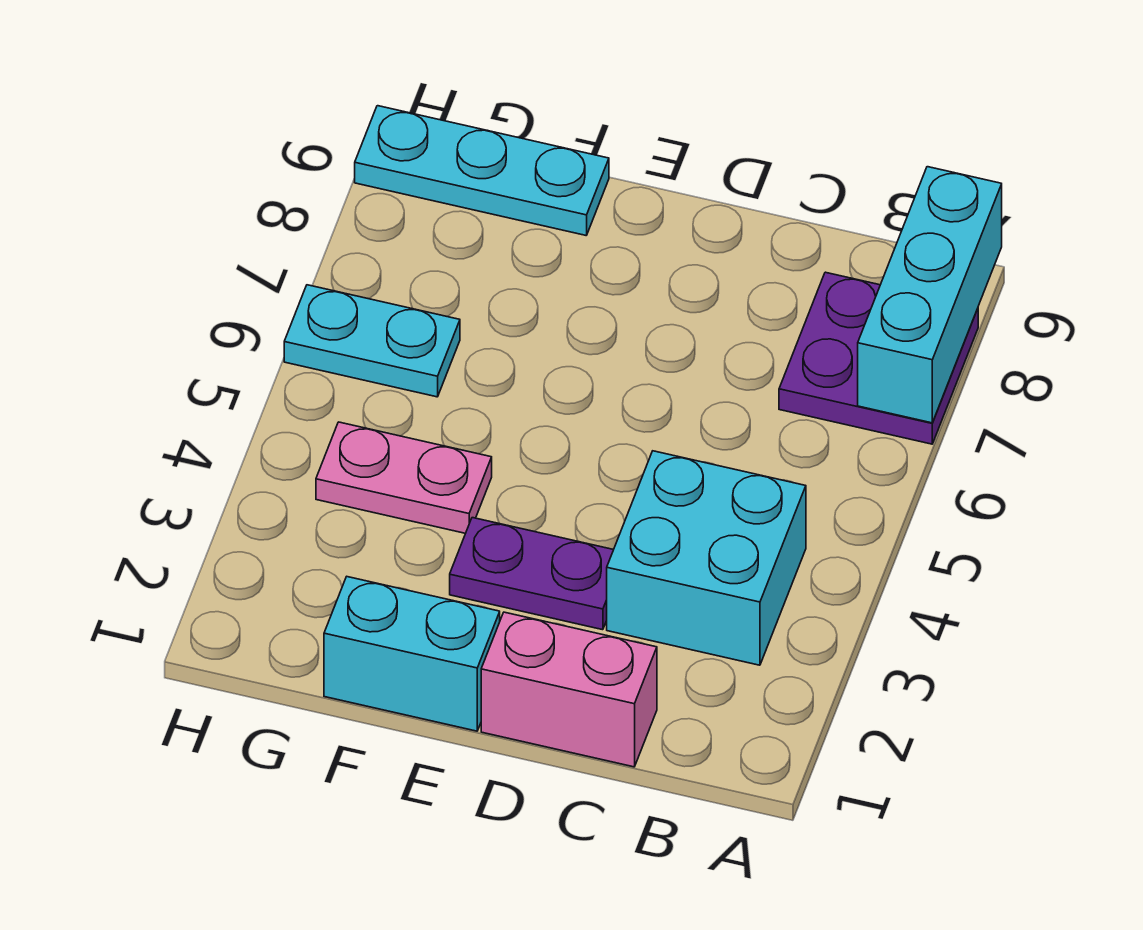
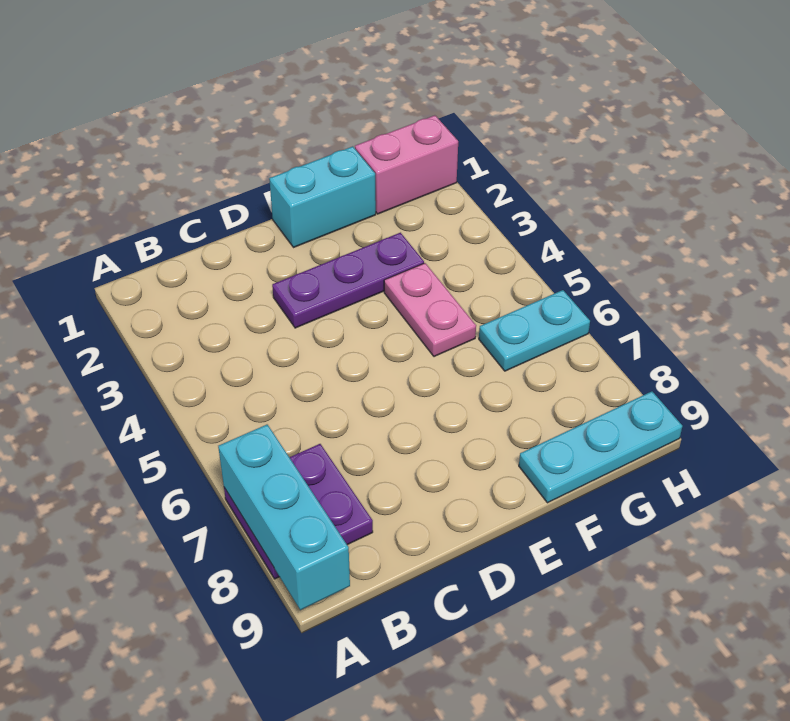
cyan 2x2 brick [607,451,806,665] -> none
pink 1x2 brick [481,612,657,767] -> pink 1x2 brick moved to [355,115,458,214]
purple 1x2 plate [450,518,613,630] -> purple 1x3 plate [272,233,424,328]
pink 1x2 plate [316,422,492,533] -> pink 1x2 plate turned to [384,263,476,357]

